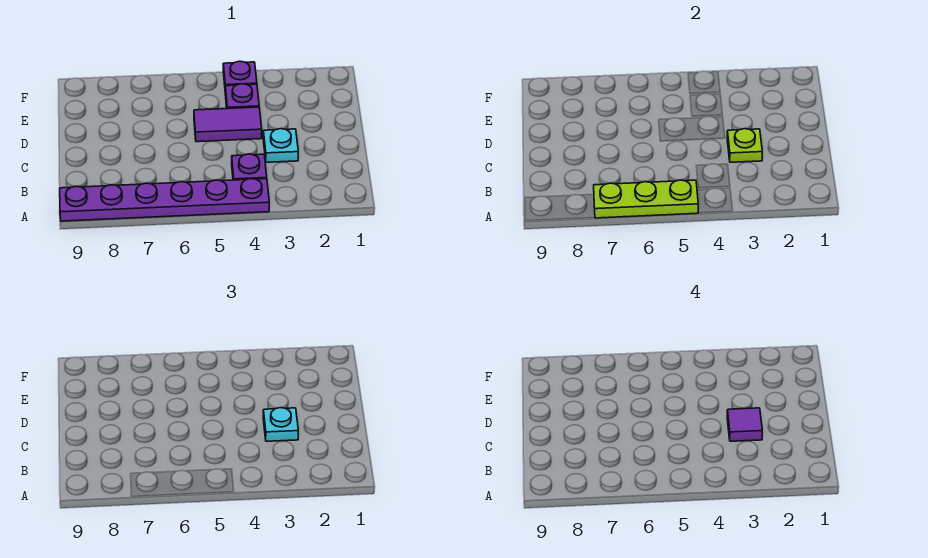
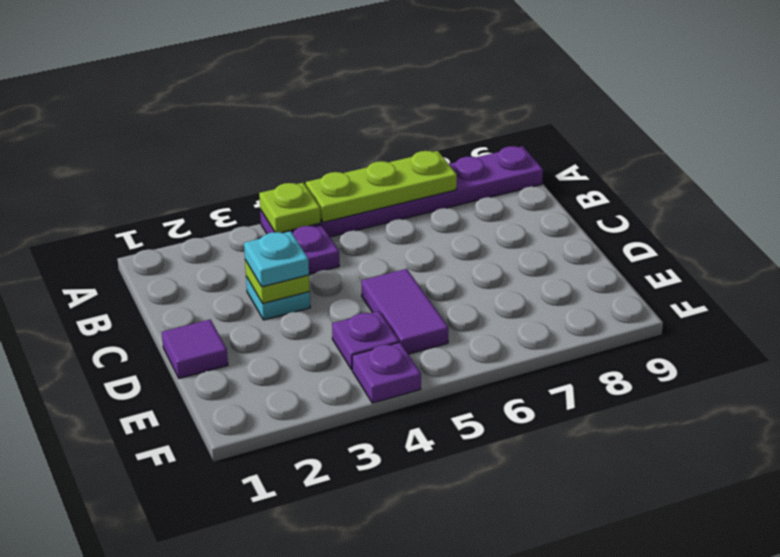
none -> lime 1x1 plate [259,183,321,233]
purple 1x1 tile [727,408,762,441] -> purple 1x1 tile moved to [162,319,228,378]
purple 1x2 tile [194,107,262,142] -> purple 1x2 tile turned to [361,269,449,354]

